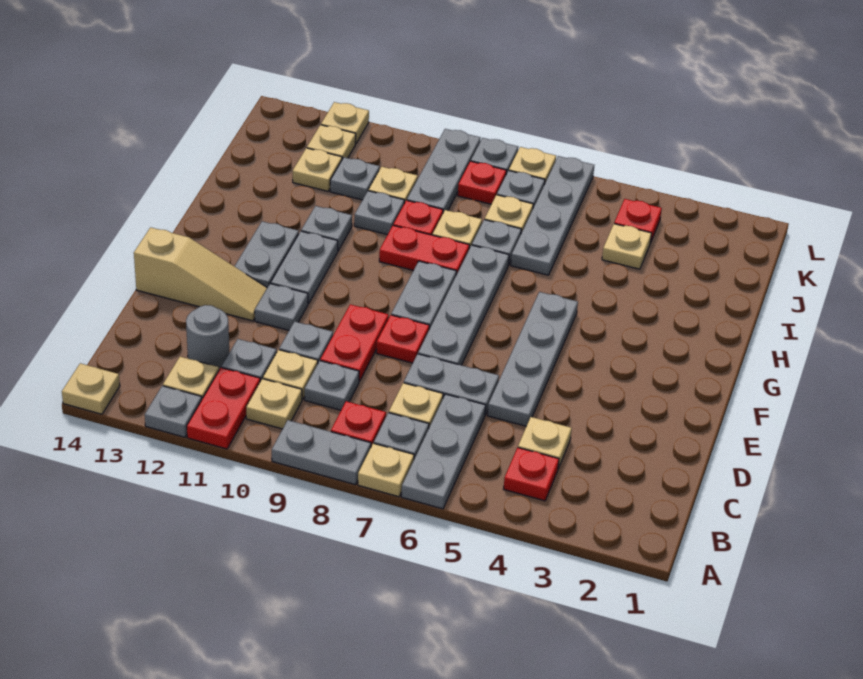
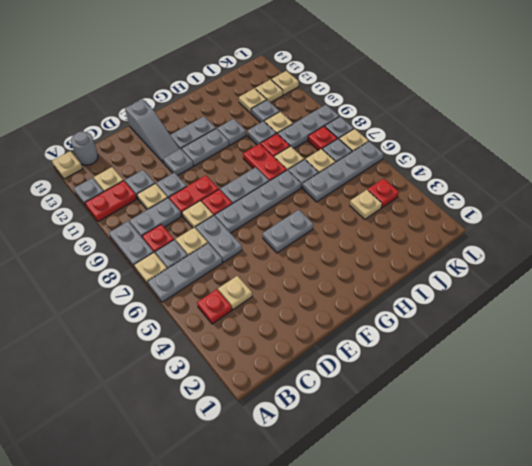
tan 1x1 plate [246,379,302,429] -> tan 1x1 plate moved to [182,201,213,228]
grey 1x1 plate [305,361,359,410] -> grey 1x2 plate [129,198,181,237]
grey 1x1 round brick [186,305,229,370] -> grey 1x1 round brick moved to [71,131,98,165]
grey 1x4 plate [487,292,578,426] -> grey 1x2 plate [263,210,313,253]
tan 1x3 slope [134,227,267,321] -> grey 1x3 slope [125,99,179,163]

